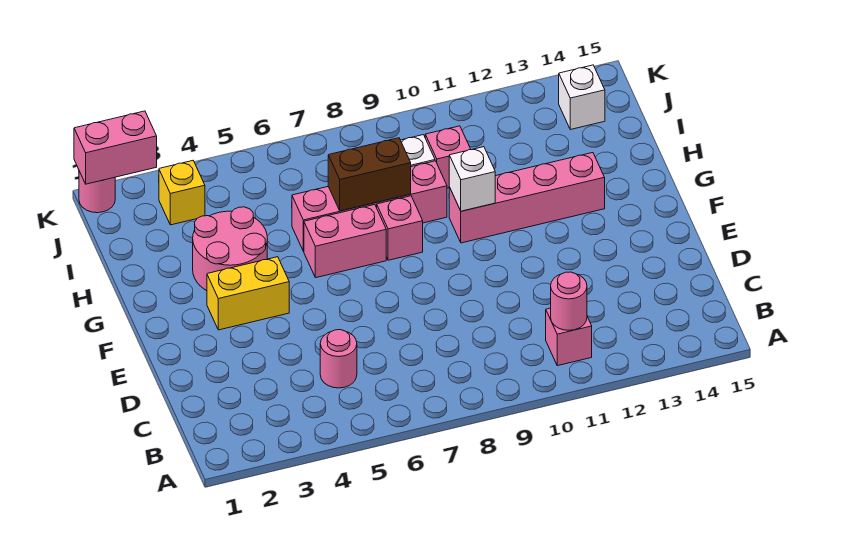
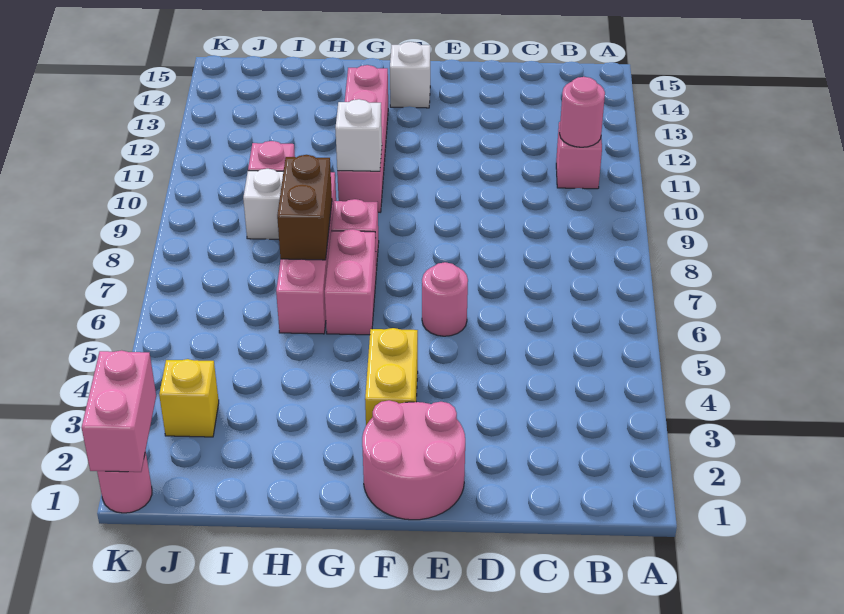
pink 1x1 round brick [320,330,357,388] -> pink 1x1 round brick moved to [422,262,468,336]
pink 2x2 round brick [193,207,267,291] -> pink 2x2 round brick moved to [362,400,465,520]
white 1x1 brick [559,65,605,130] -> white 1x1 brick moved to [390,42,430,108]

